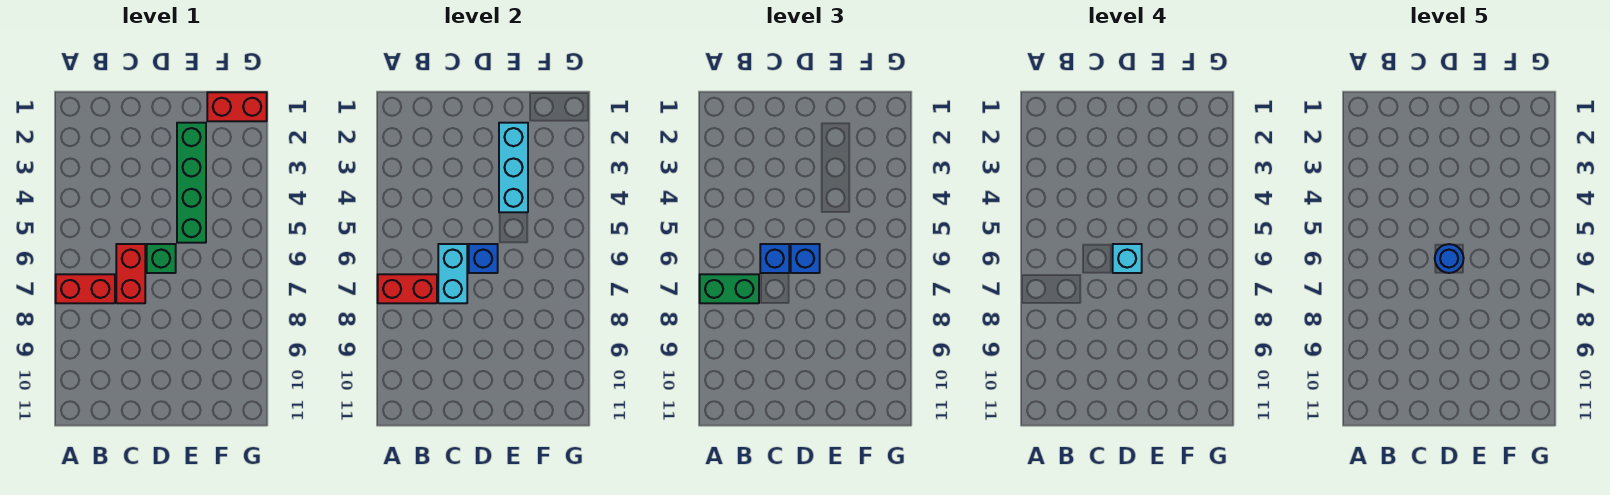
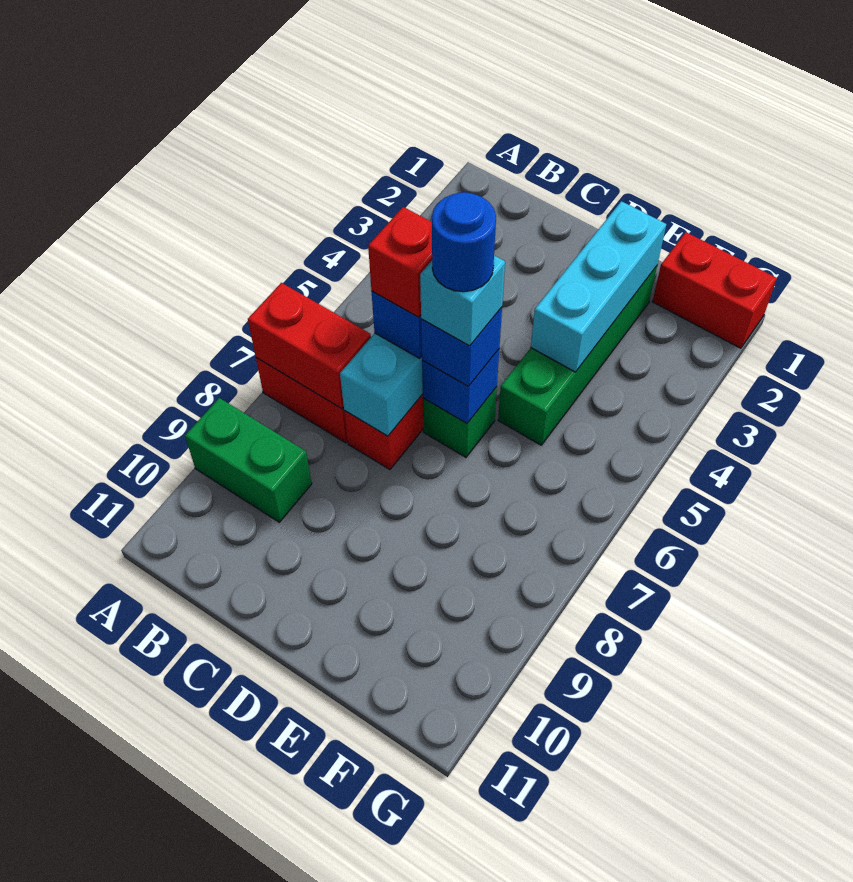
green 1x2 brick [700,274,759,303] -> green 1x2 brick moved to [185,398,312,522]
none -> red 1x1 brick [368,207,432,317]

